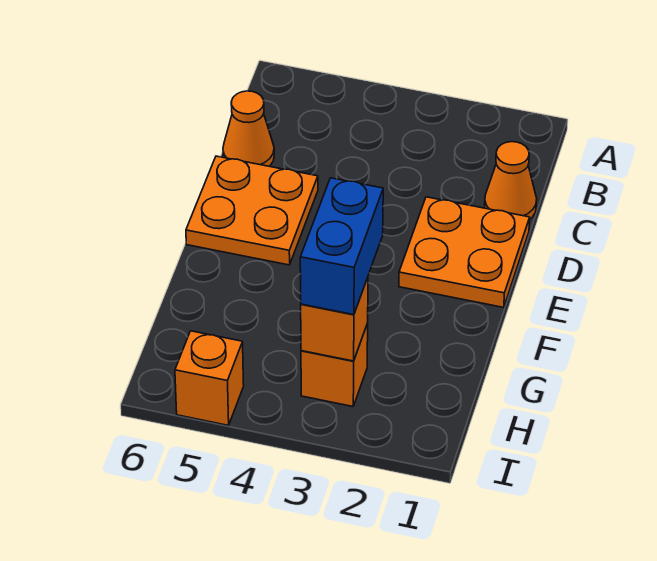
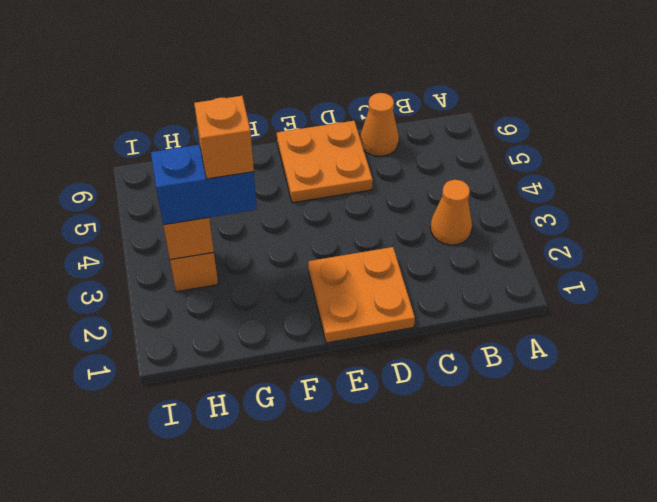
orange 1x1 cone [485,142,537,219] -> orange 1x1 cone moved to [430,180,472,245]
orange 1x1 brick [175,331,244,425] -> orange 1x1 brick moved to [194,96,254,179]

